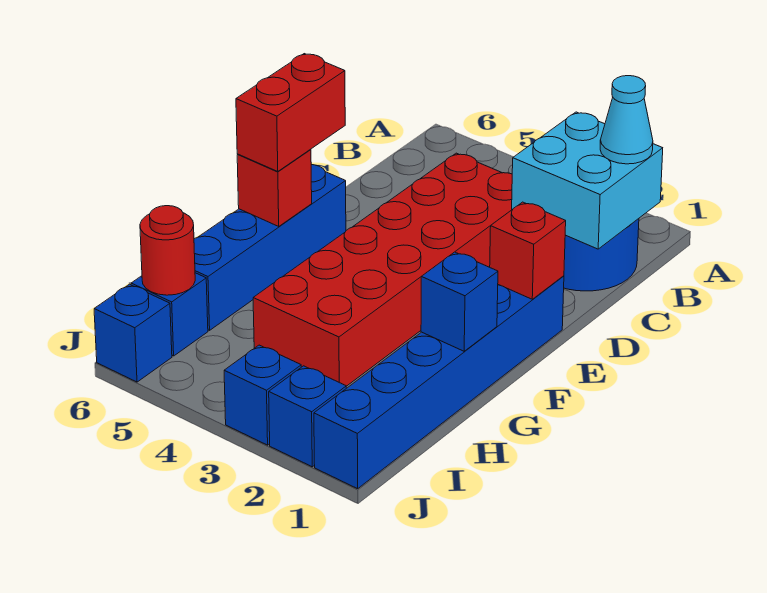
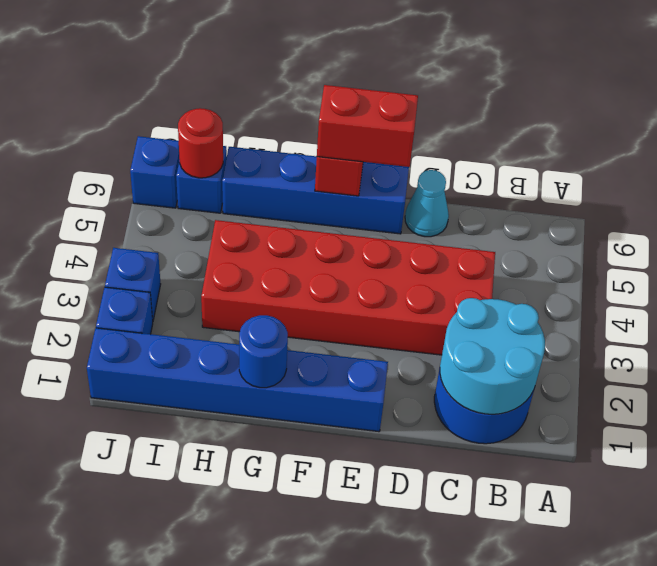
cyan 2x2 brick [512,112,663,249] -> cyan 2x2 round brick [440,298,545,414]
cyan 1x1 cone [600,76,653,164] -> cyan 1x1 cone moved to [405,170,449,237]
red 1x1 brick [490,202,566,299] -> none
blue 1x1 brick [421,252,498,351] -> blue 1x1 round brick [239,315,288,388]

